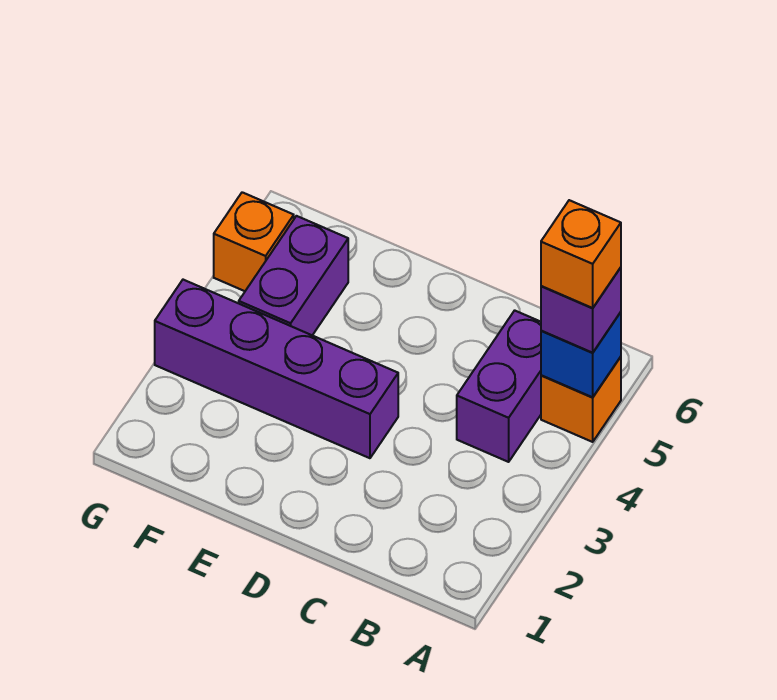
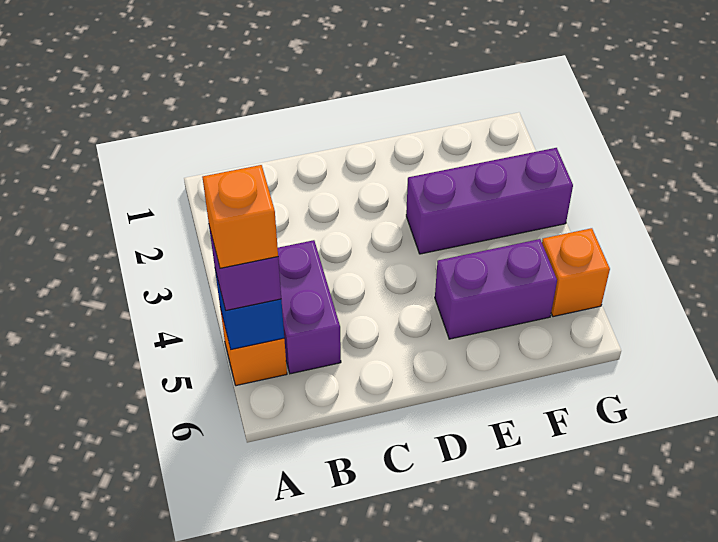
purple 1x4 brick [155,280,398,458] -> purple 1x3 brick [406,148,573,254]
purple 1x2 brick [239,216,348,335] -> purple 1x2 brick turned to [435,239,557,339]

